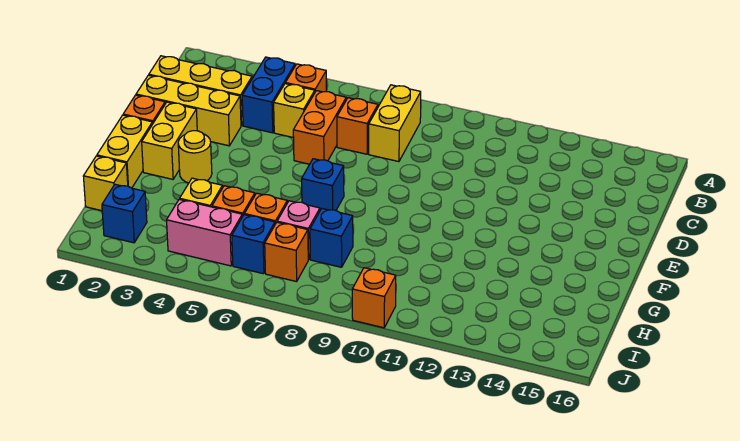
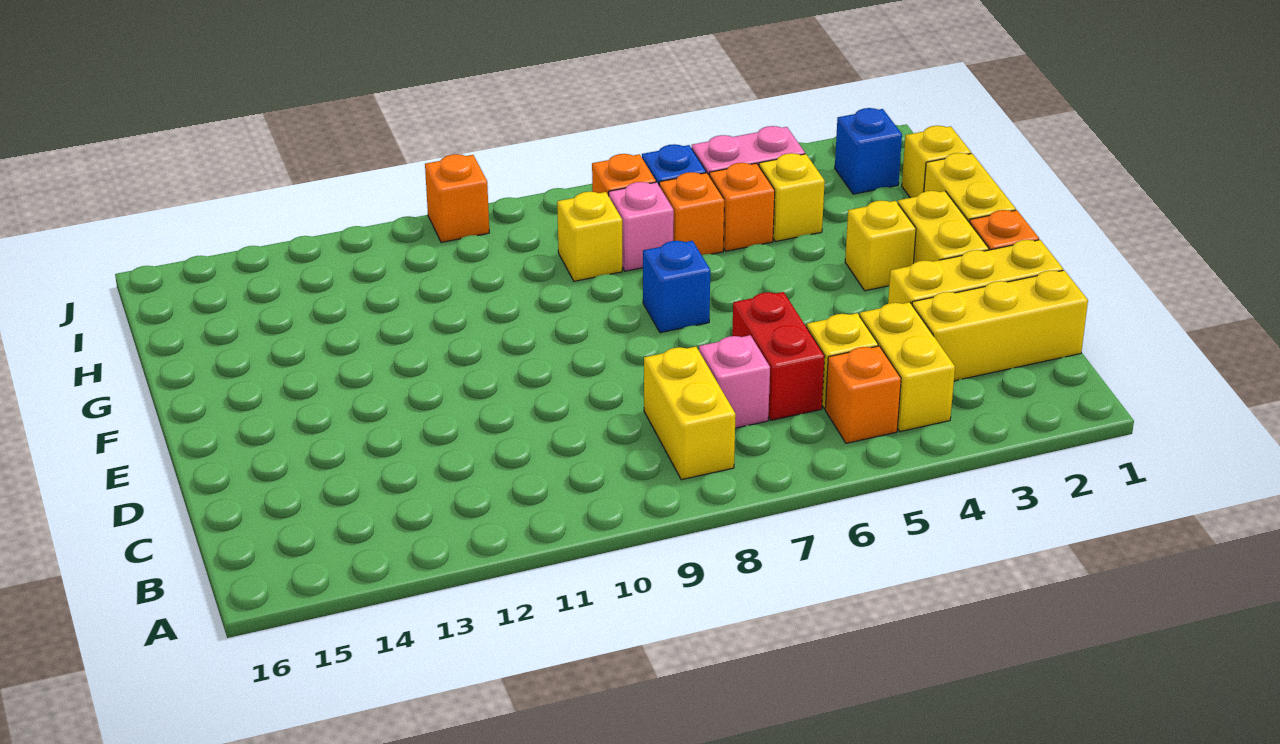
blue 1x2 brick [242,57,295,133] -> yellow 1x2 brick [860,302,955,432]
orange 1x2 brick [293,91,346,164] -> red 1x2 brick [732,292,825,420]
orange 1x1 brick [337,98,378,154] -> pink 1x1 brick [699,335,770,428]
yellow 1x1 round brick [178,131,212,183] -> yellow 1x1 brick [845,201,916,291]
blue 1x1 brick [310,209,353,267] -> yellow 1x1 brick [557,192,622,281]

